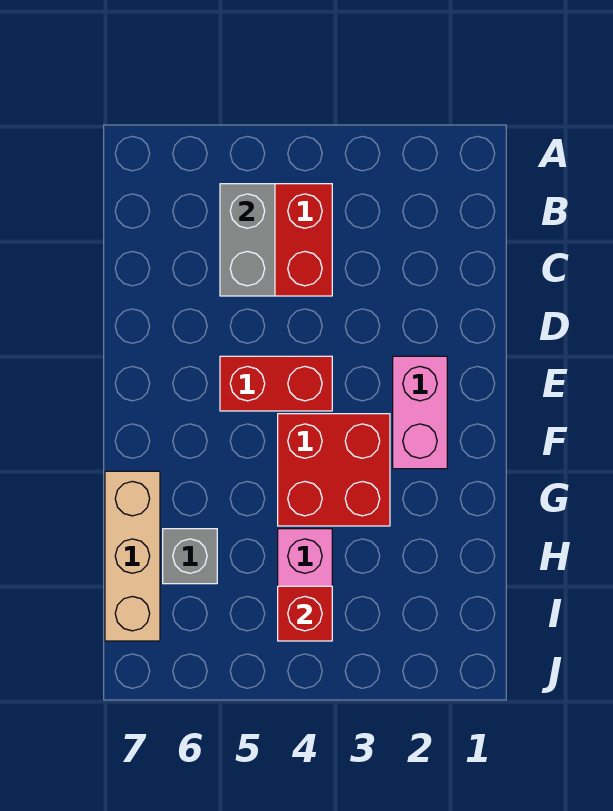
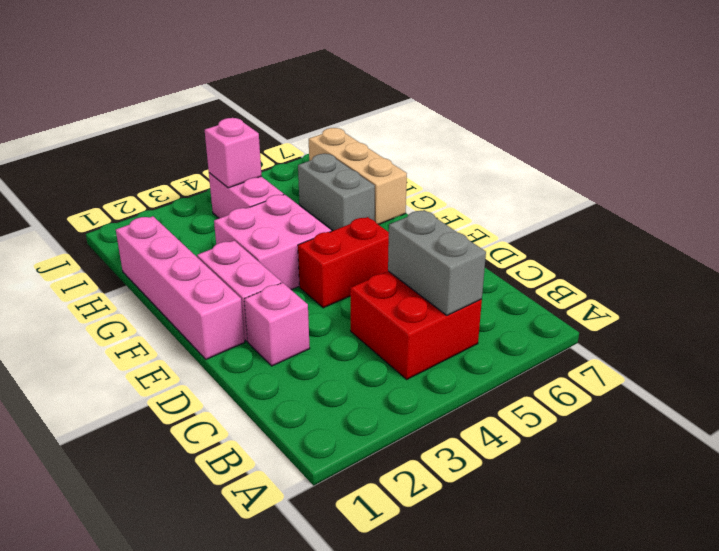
none -> pink 1x1 brick [244,283,310,366]
none -> pink 1x4 brick [116,216,245,359]
red 2x2 brick [278,414,390,526] -> pink 2x2 brick [214,194,331,290]
grey 1x1 brick [163,529,217,584] -> grey 1x2 brick [298,154,375,231]
red 1x1 brick [278,586,332,641] -> pink 1x1 brick [205,118,261,188]

